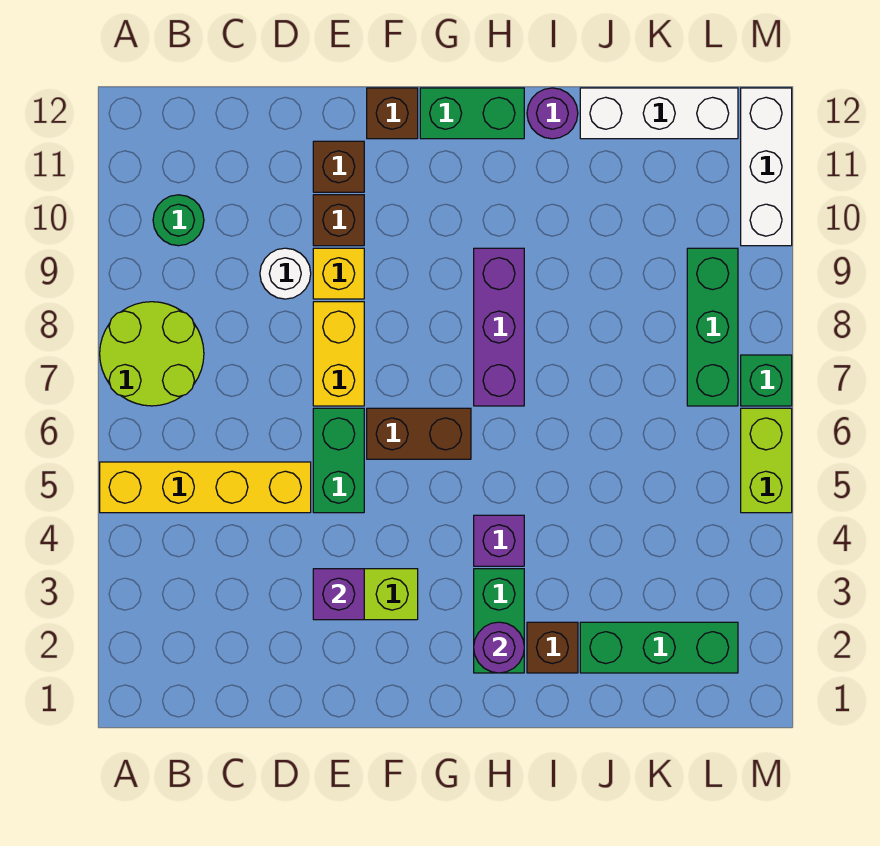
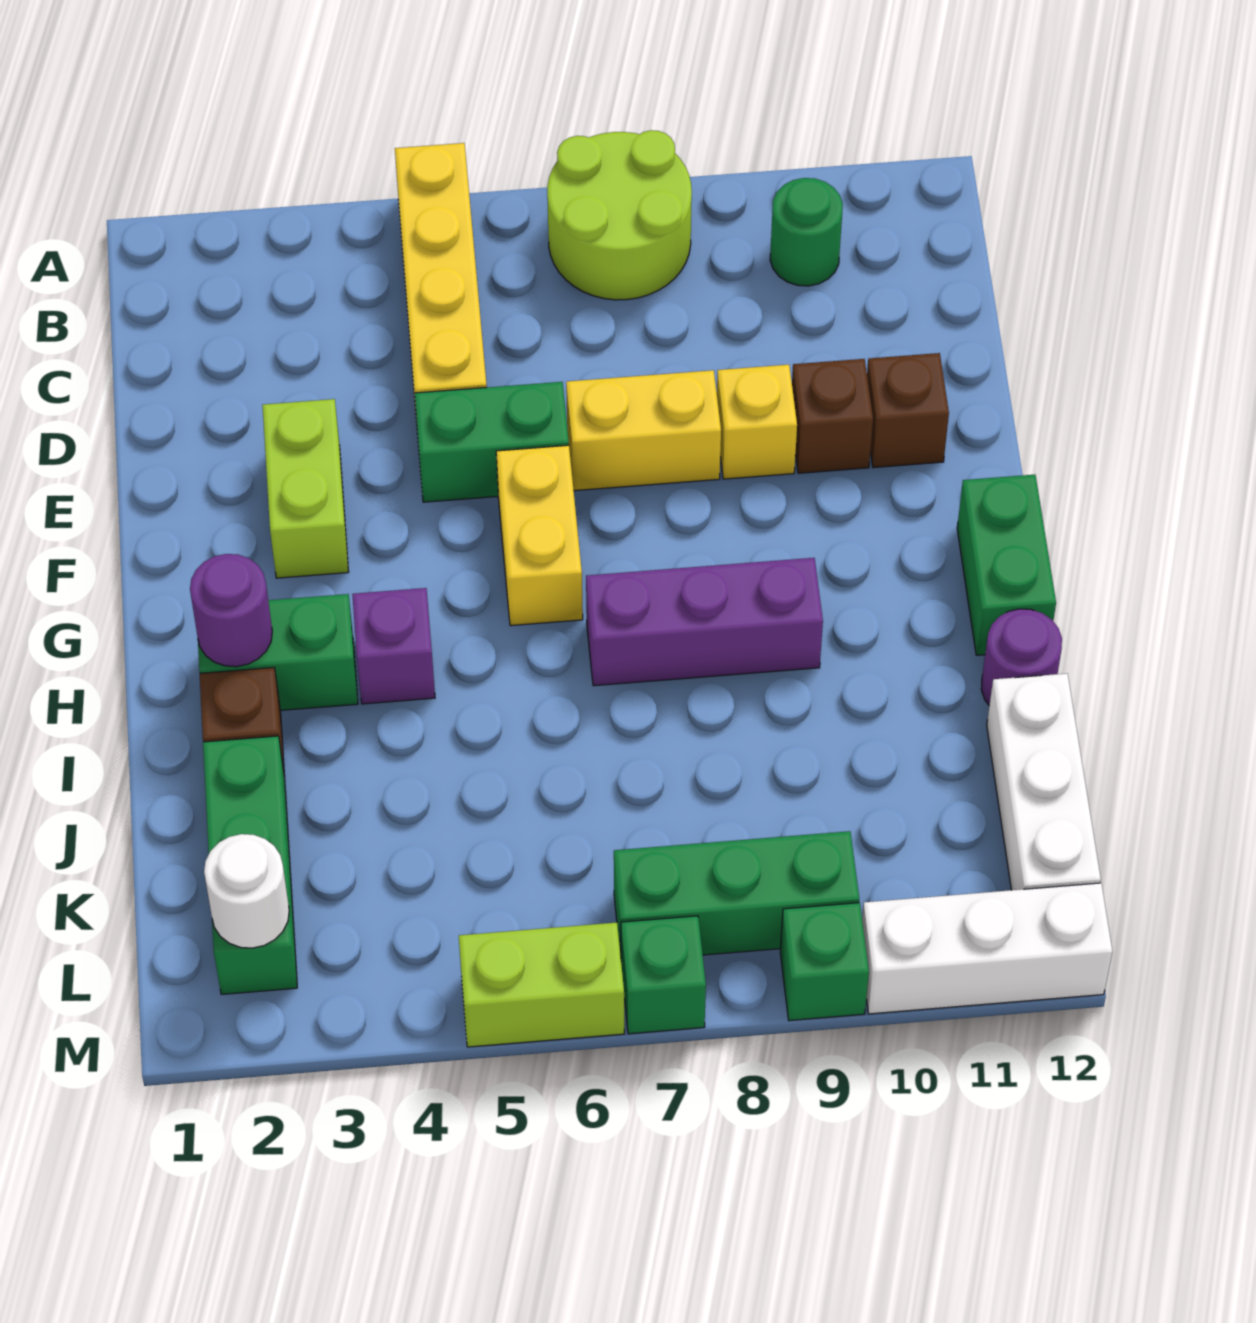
white 1x1 round brick [260,248,311,299] -> white 1x1 round brick moved to [204,834,289,948]
purple 1x1 brick [313,569,364,620] -> none
brown 1x2 brick [367,408,471,459] -> yellow 1x2 brick [496,445,583,626]
brown 1x1 brick [367,88,418,139] -> none
none -> green 1x1 brick [780,903,869,1021]

